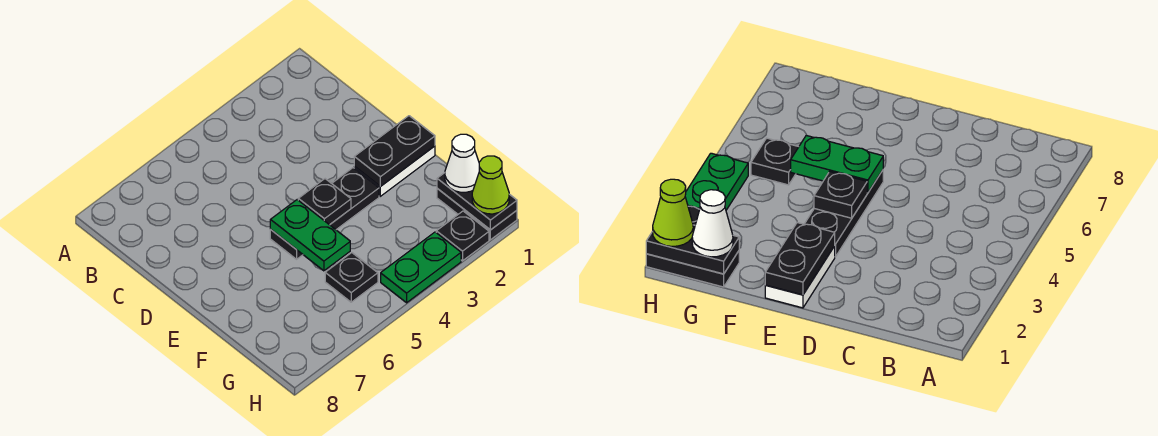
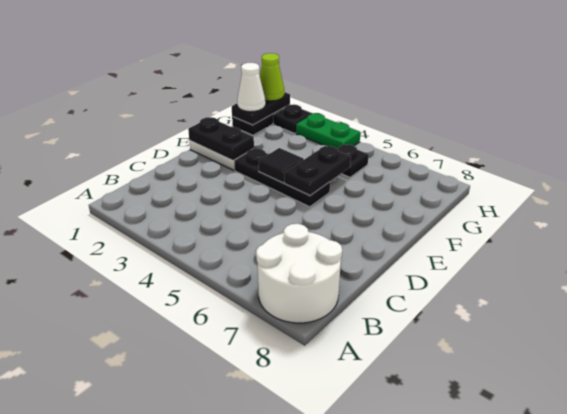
none -> white 2x2 round brick [256,224,342,323]
black 1x1 plate [298,179,351,225] -> black 1x1 tile [259,148,304,183]
green 1x2 plate [270,200,350,271] -> black 1x2 plate [284,146,351,196]

